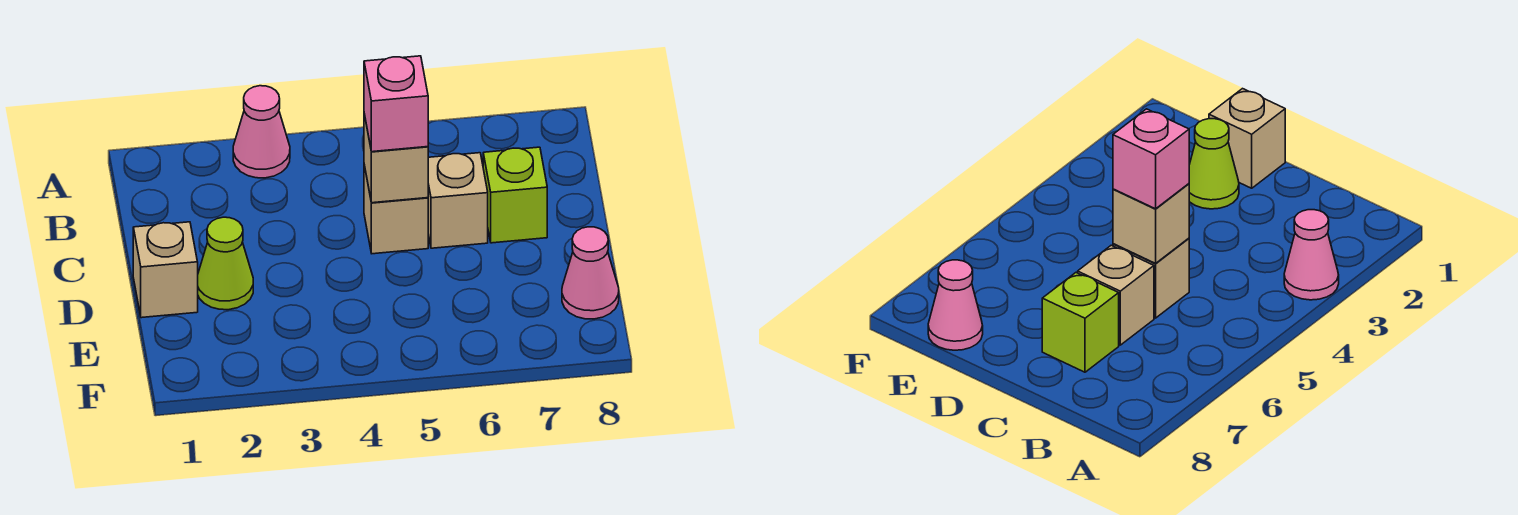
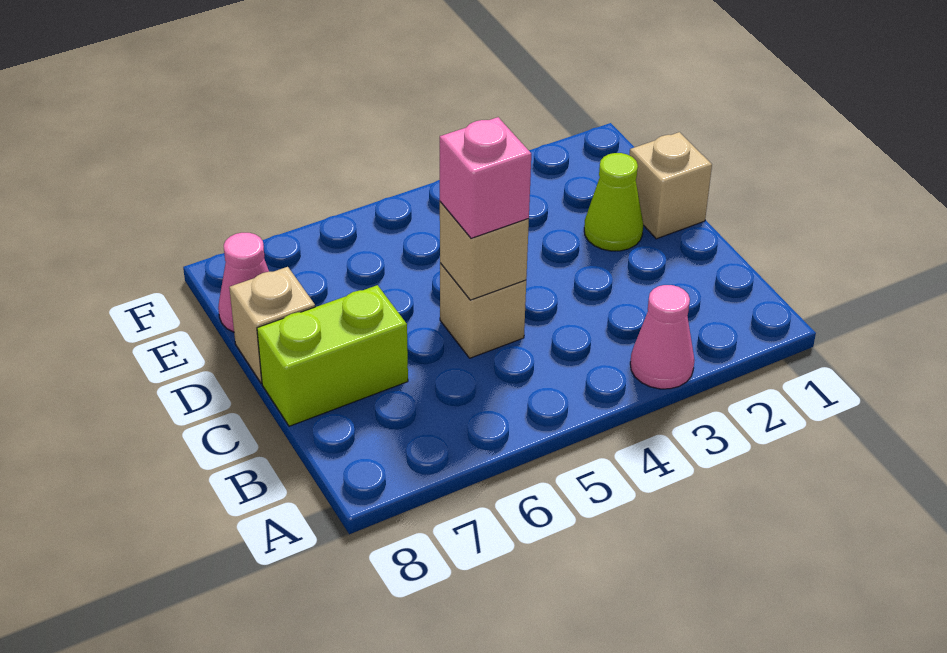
tan 1x1 brick [428,153,488,248] -> tan 1x1 brick moved to [229,267,315,383]
lime 1x1 brick [483,147,547,243] -> lime 1x2 brick [257,285,408,426]

